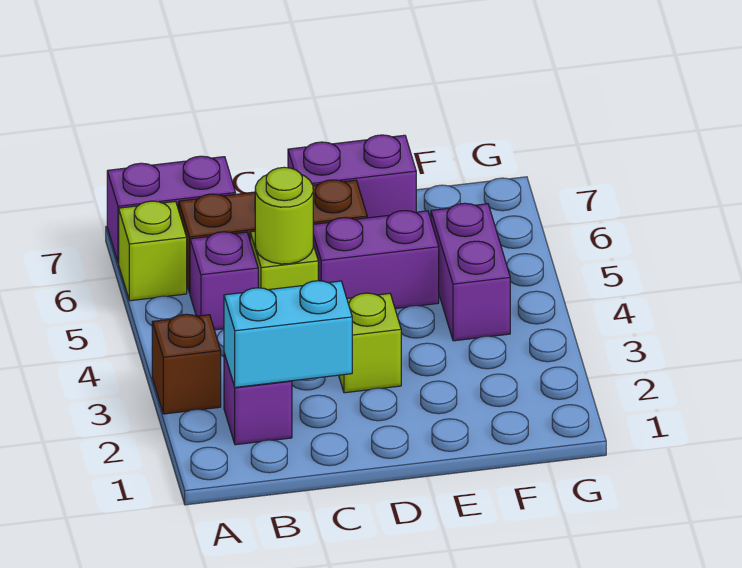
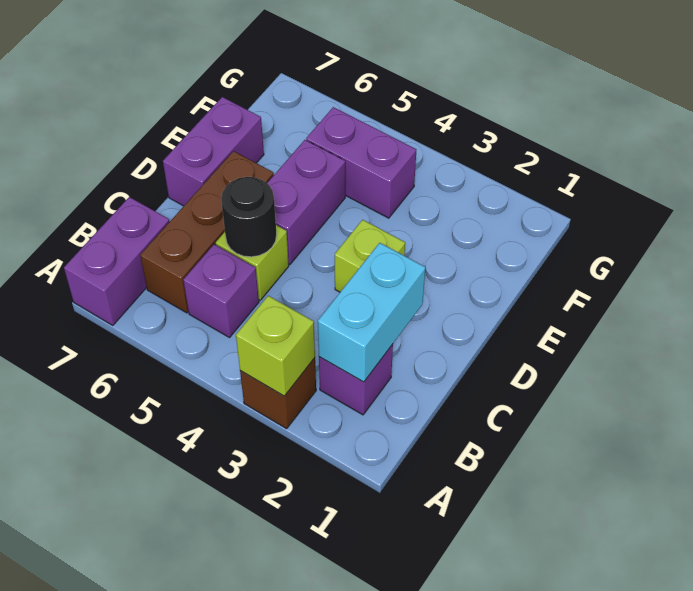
lime 1x1 brick [119,201,187,301] -> lime 1x1 brick moved to [236,296,315,396]
lime 1x1 round brick [255,167,313,264] -> black 1x1 round brick [221,177,277,257]

